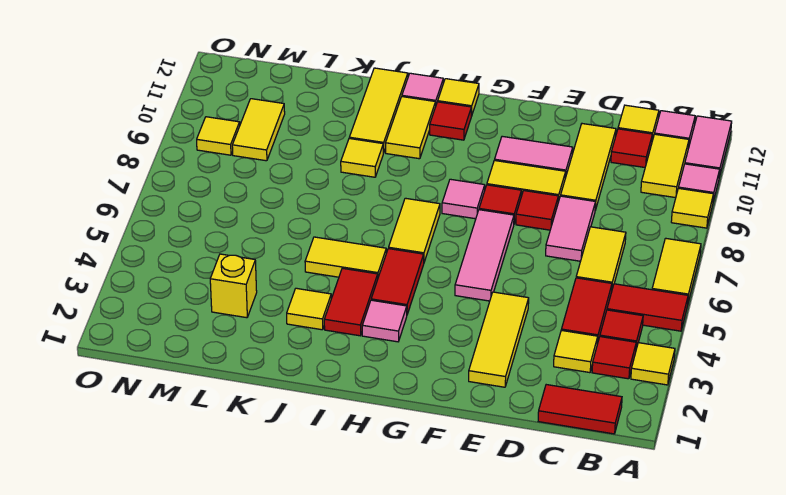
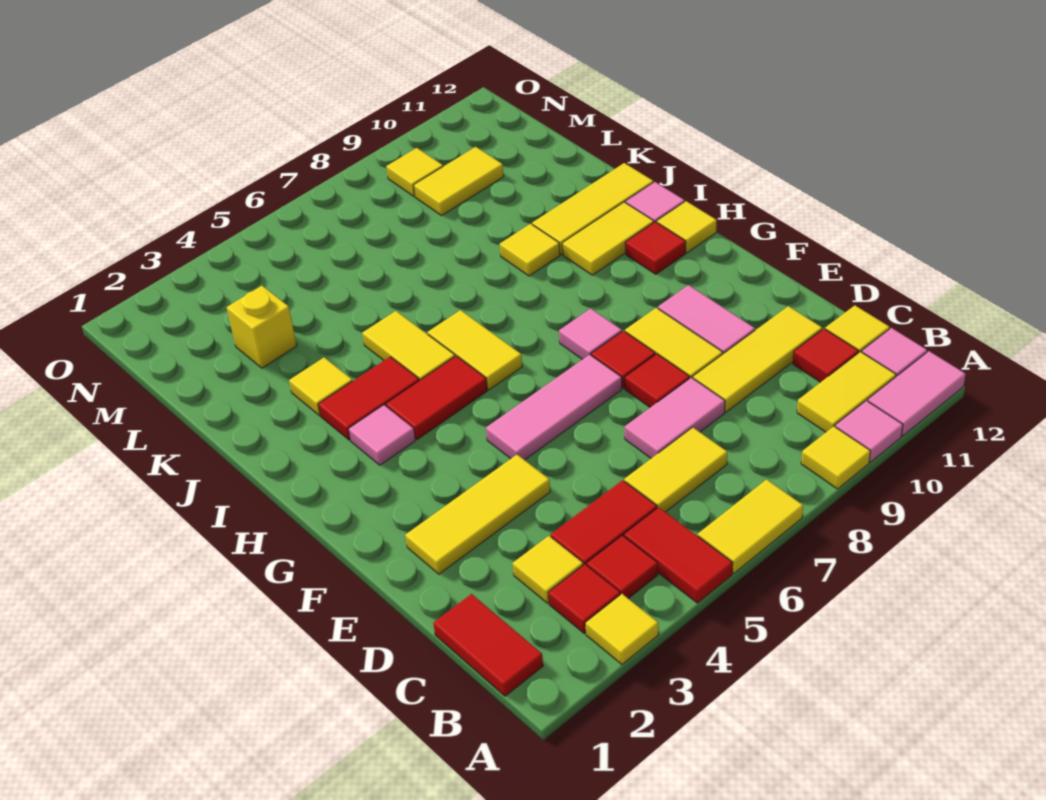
yellow 1x2 tile [389,198,440,262] -> yellow 1x2 tile turned to [428,310,522,390]

